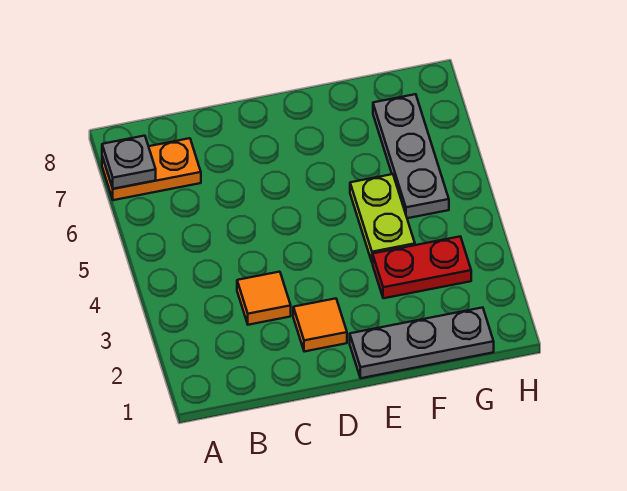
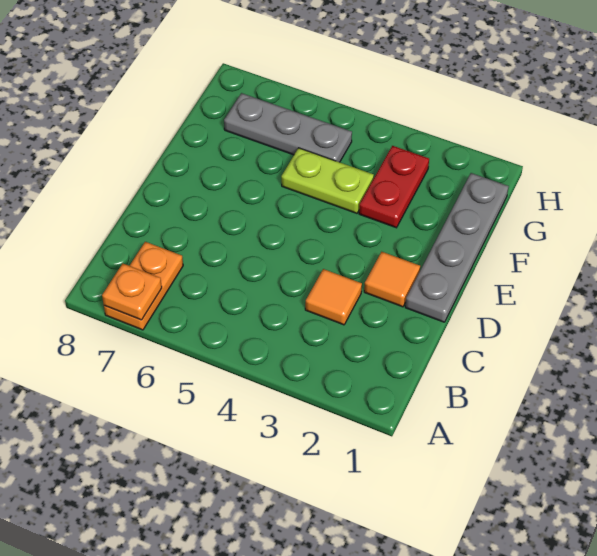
grey 1x1 plate [102,136,156,189] -> orange 1x1 plate [102,264,162,320]
grey 1x3 plate [350,308,494,378] -> grey 1x4 plate [405,173,509,322]

